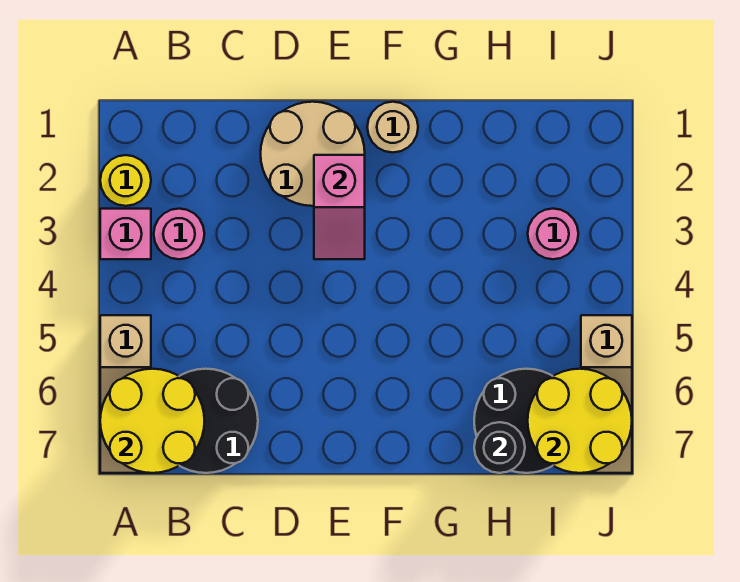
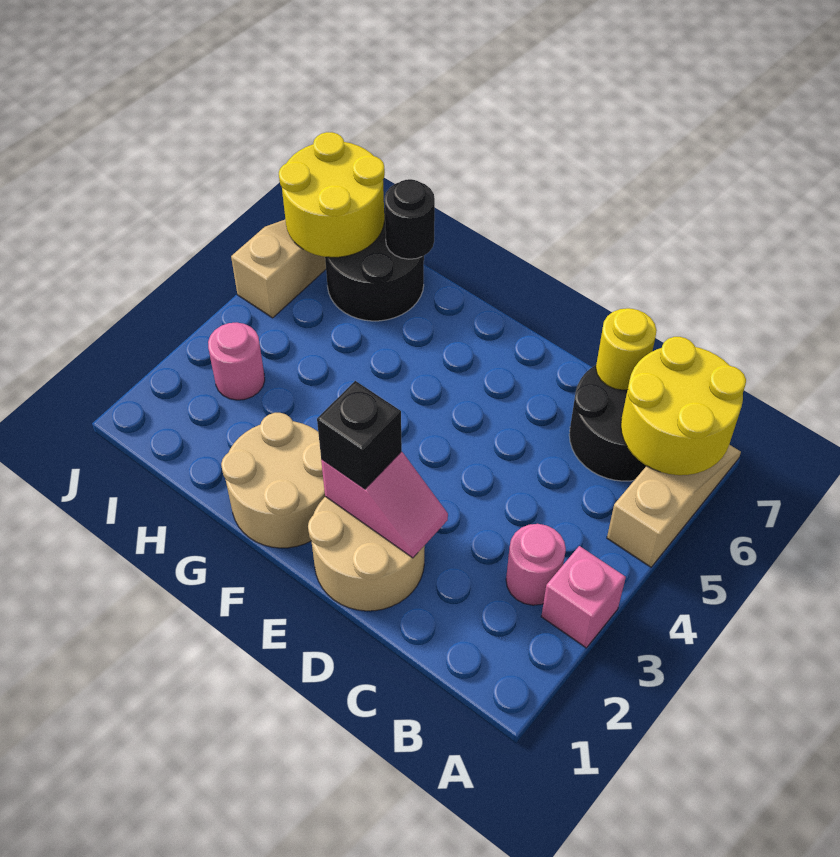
yellow 1x1 round brick [100,155,151,206] -> yellow 1x1 round brick moved to [596,308,657,390]
pink 1x2 slope [314,155,365,259] -> pink 1x2 slope turned to [321,452,448,558]
none -> black 1x1 brick [317,381,402,489]
tan 1x1 round brick [367,102,418,153] -> tan 2x2 round brick [221,413,325,548]

